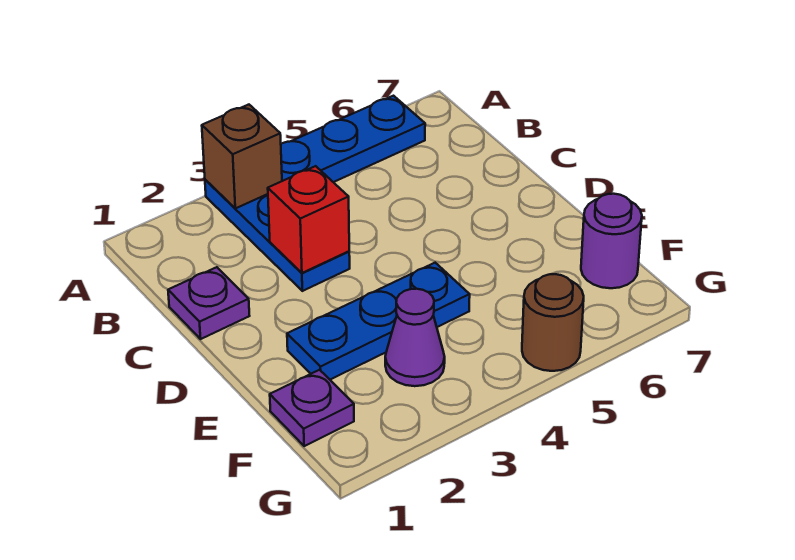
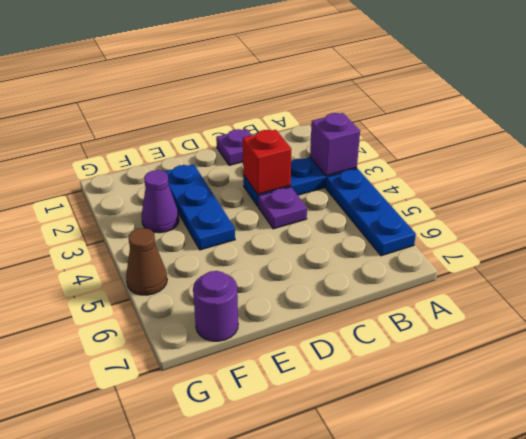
brown 1x1 brick [202,105,282,208] -> purple 1x1 brick [310,113,360,176]
purple 1x1 plate [270,370,354,446] -> purple 1x1 plate moved to [258,187,307,229]
brown 1x1 round brick [522,274,584,371] -> brown 1x1 cone [126,228,167,295]

